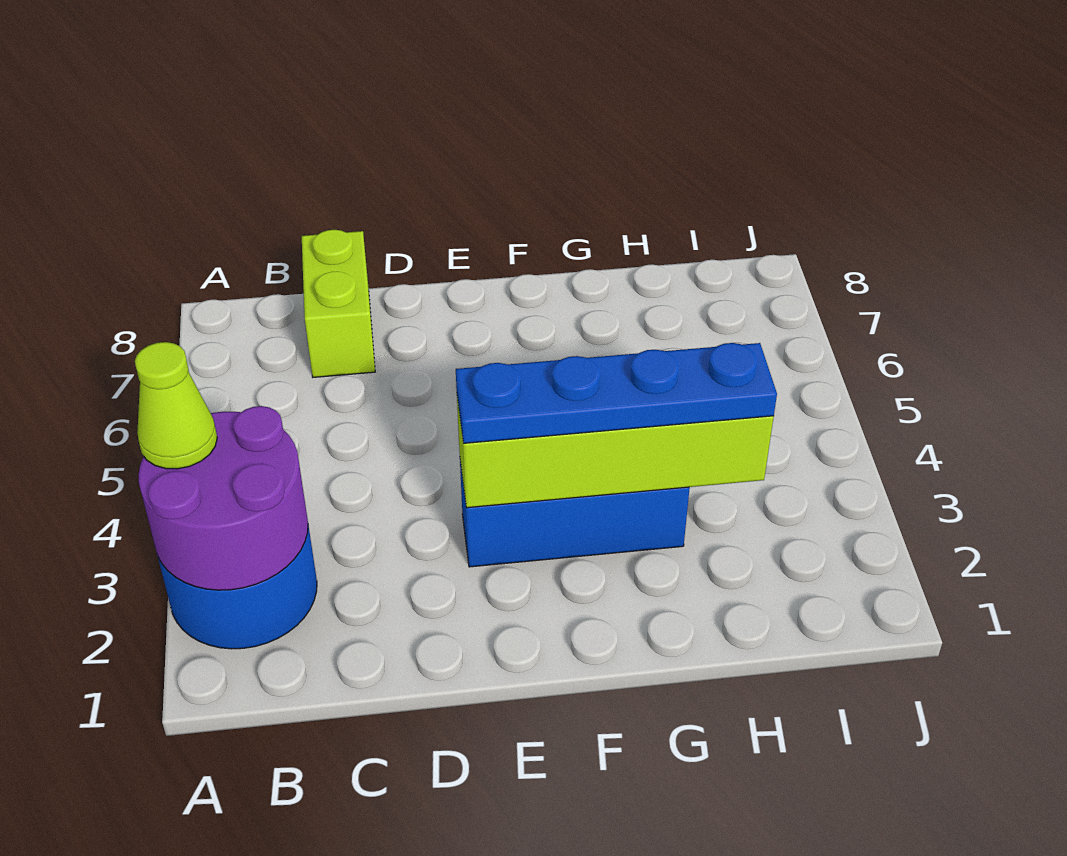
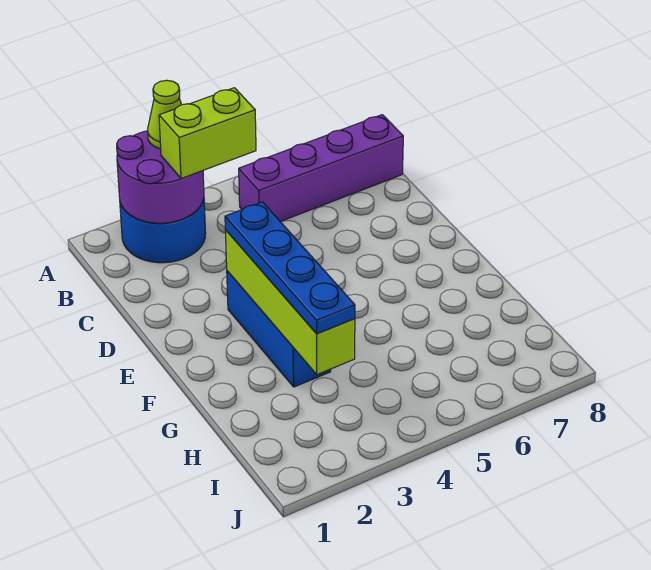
none -> purple 1x4 brick [239,115,403,222]
lime 1x2 brick [302,230,375,377] -> lime 1x2 brick moved to [159,88,256,179]

